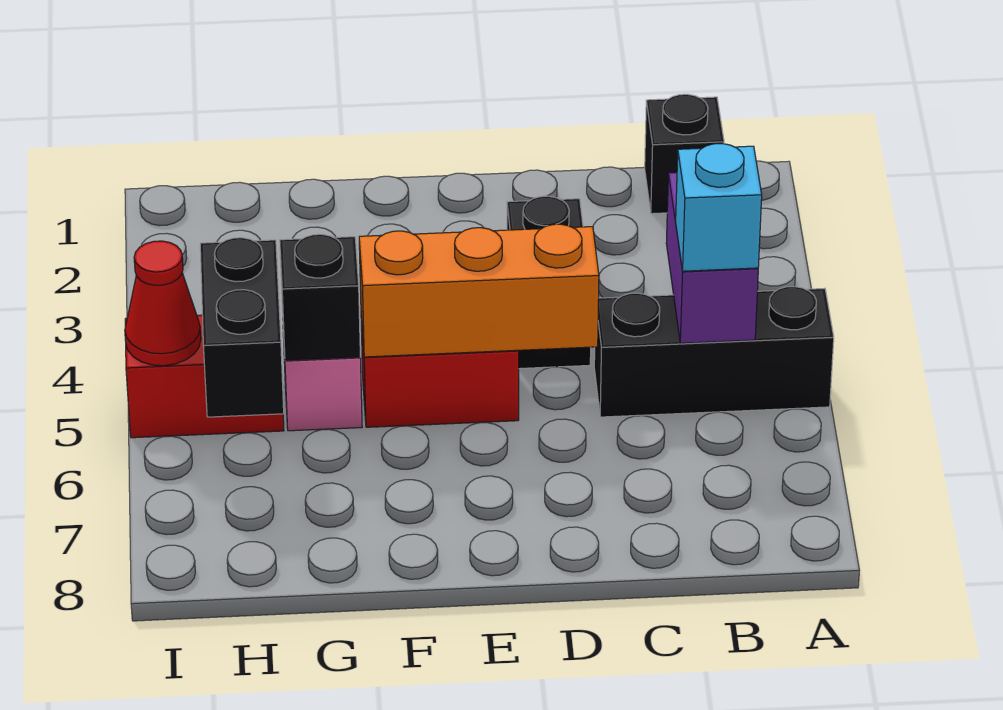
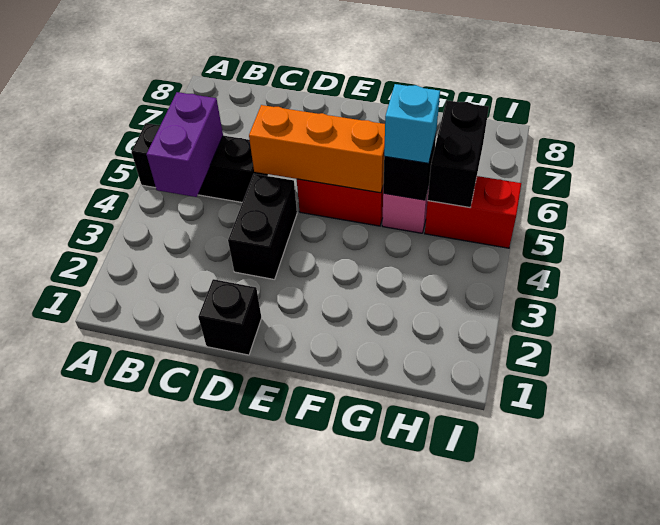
black 1x1 brick [645,94,724,214] -> black 1x1 brick moved to [198,279,262,355]
cyan 1x1 brick [676,144,762,271] -> cyan 1x1 brick moved to [384,84,440,163]
red 1x1 cone [125,241,201,366] -> none

